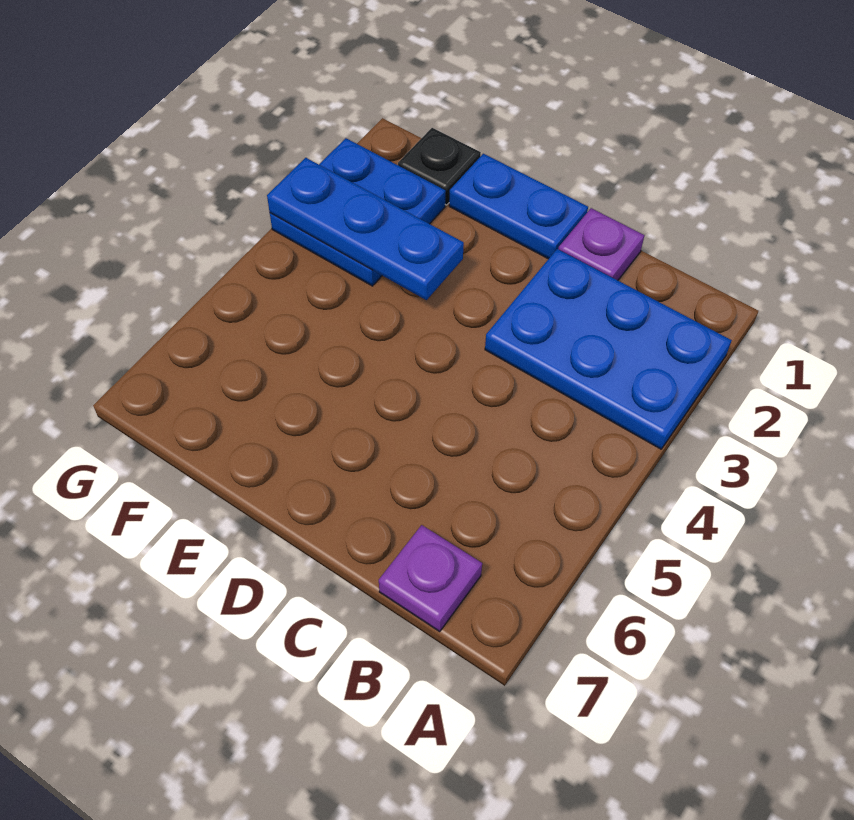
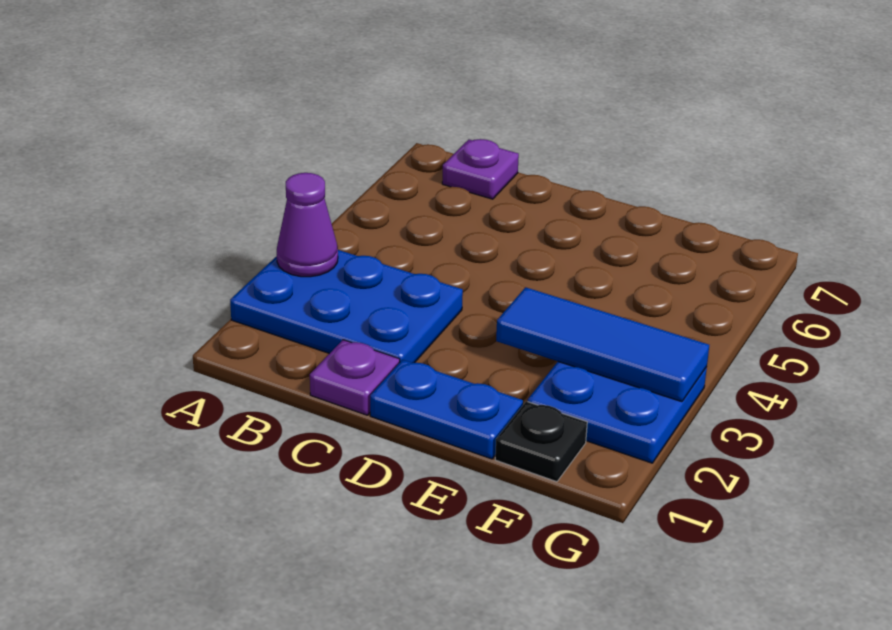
none -> purple 1x1 cone [277,173,338,277]
blue 1x3 plate [267,158,464,300] -> blue 1x3 tile [496,287,709,402]

